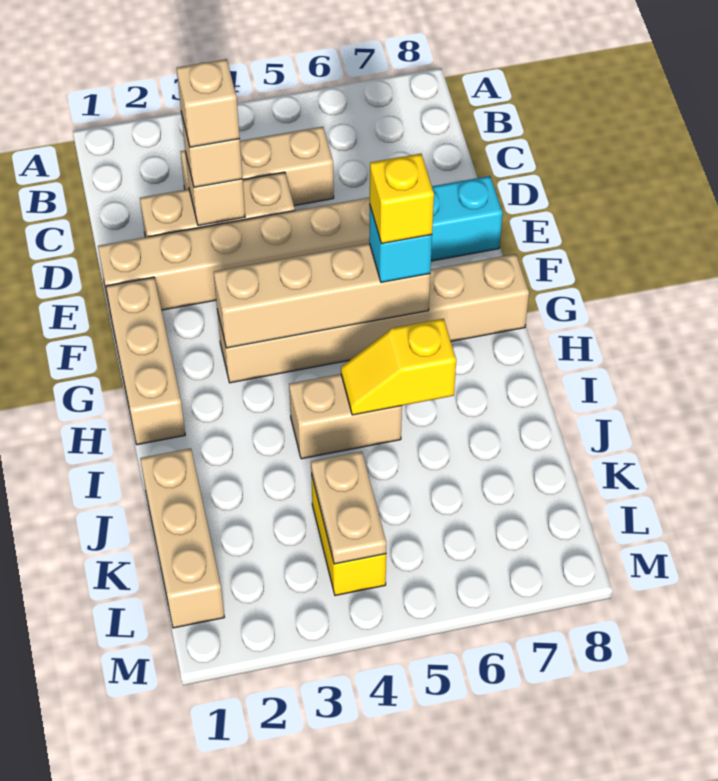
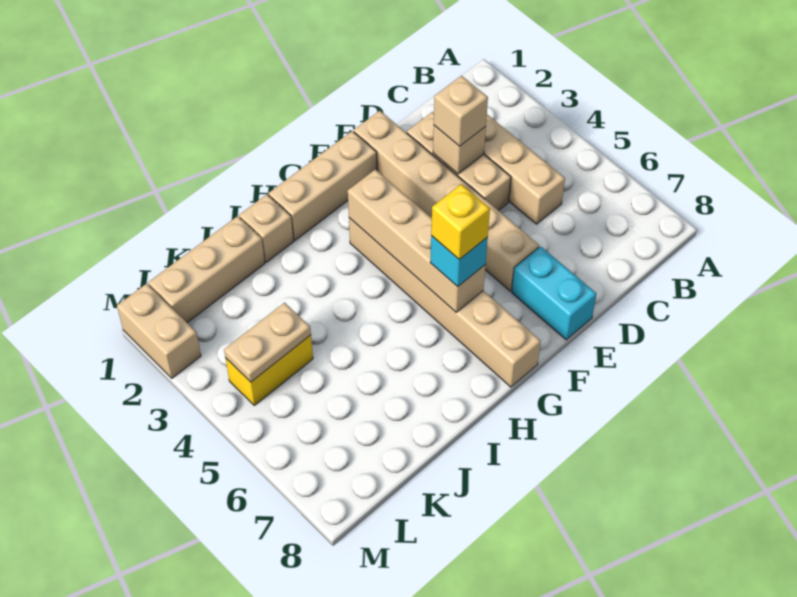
tan 1x1 brick [177,59,240,147] -> tan 1x1 brick moved to [239,194,294,262]
tan 1x2 brick [289,374,402,459] -> tan 1x2 brick moved to [117,284,201,378]
yellow 1x2 slope [341,319,456,415] -> none

